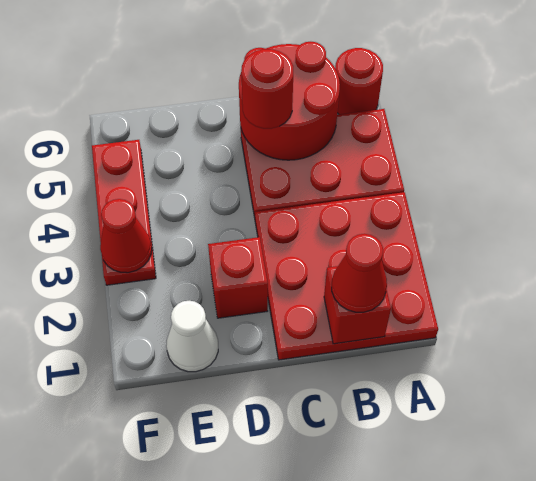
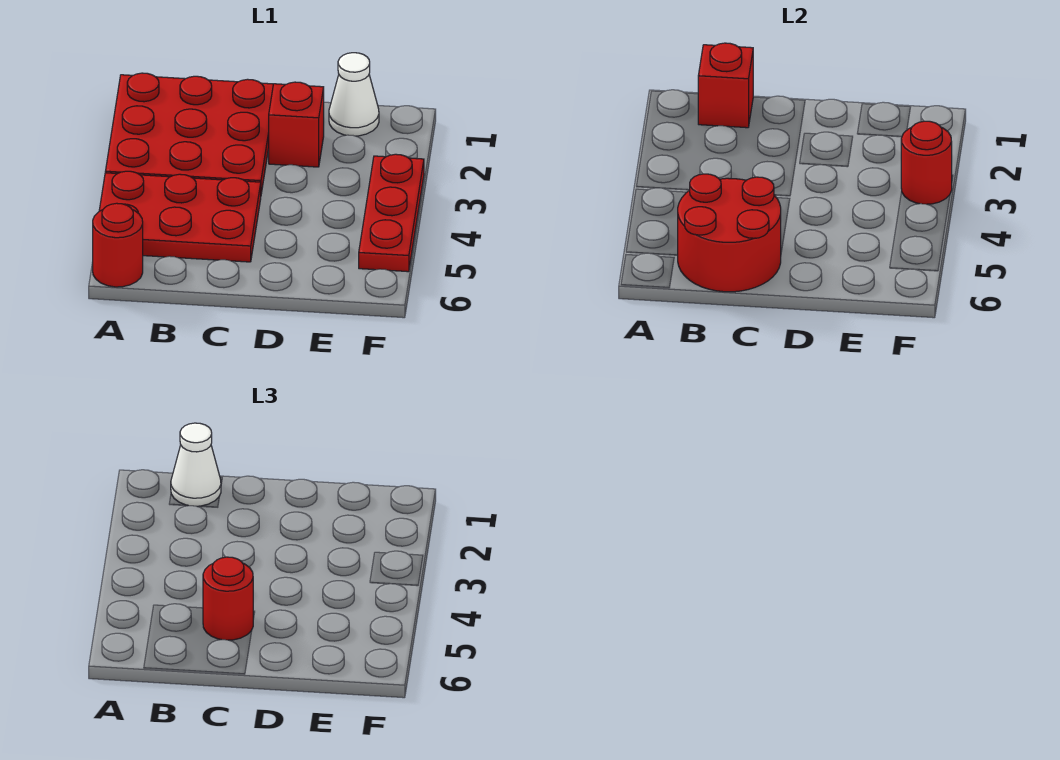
red 1x1 cone [332,234,387,312] -> white 1x1 cone [171,423,221,506]
red 1x1 cone [100,199,152,273] -> red 1x1 round brick [901,121,952,204]

